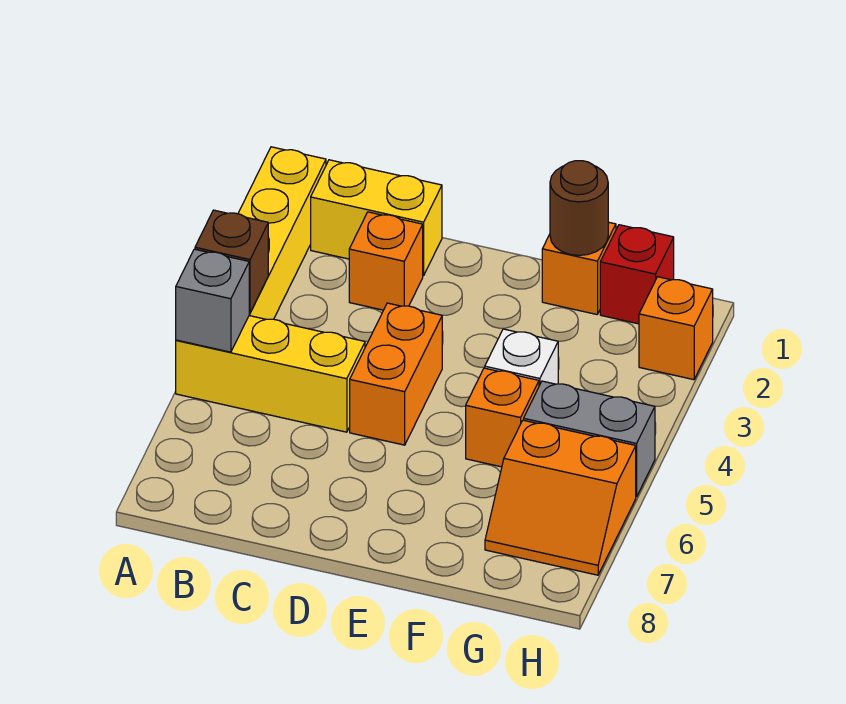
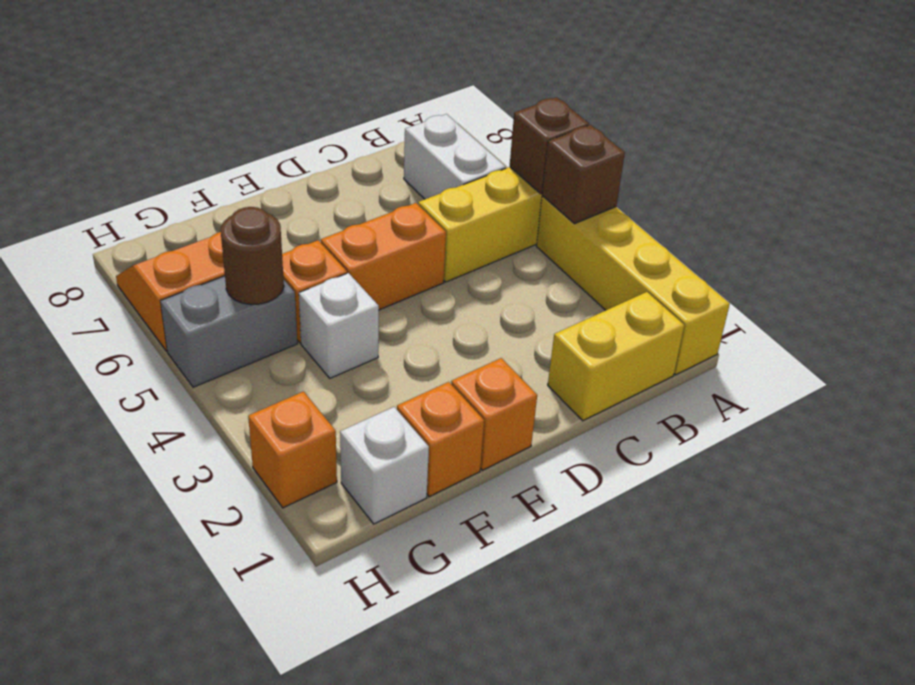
grey 1x1 brick [176,249,249,352] -> brown 1x1 brick [510,97,589,194]
none -> white 1x2 brick [404,114,506,199]
orange 1x1 brick [349,212,423,310] -> orange 1x1 brick moved to [451,358,537,470]
orange 1x2 brick [350,303,442,445] -> orange 1x2 brick turned to [321,203,446,310]
brown 1x1 round brick [550,161,608,255] -> brown 1x1 round brick moved to [221,207,284,305]
red 1x1 brick [600,225,674,324] -> white 1x1 brick [340,407,429,524]

